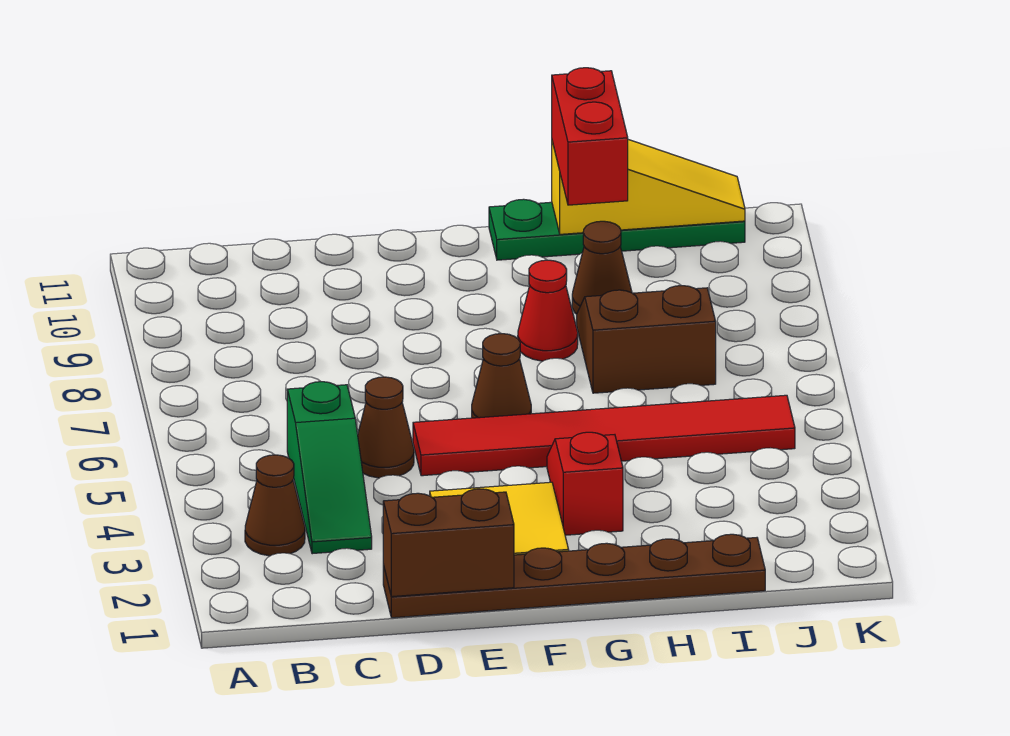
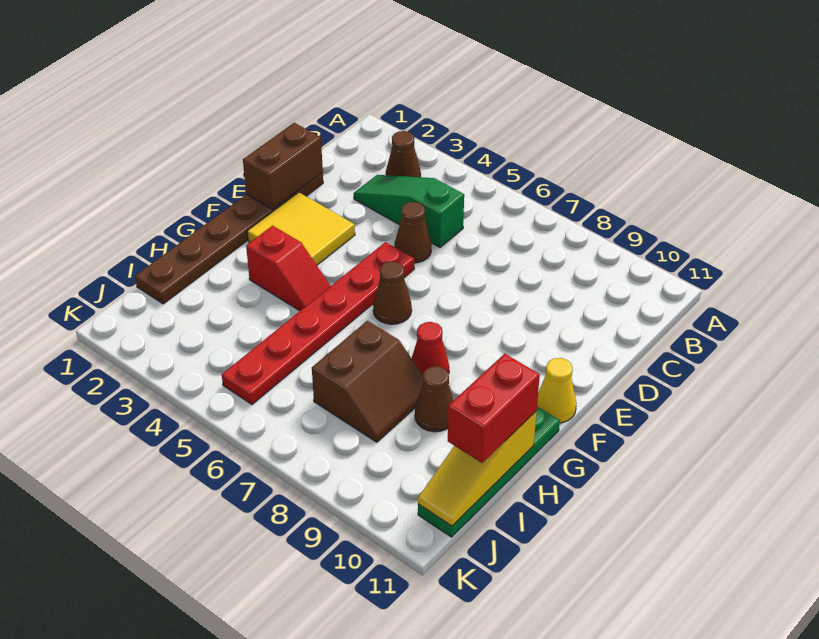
red 1x6 tile [413,395,795,476] -> red 1x6 plate [222,242,414,404]
none -> yellow 1x1 cone [537,358,576,423]
red 1x2 brick [552,68,628,205] -> red 1x2 brick turned to [448,354,540,463]

